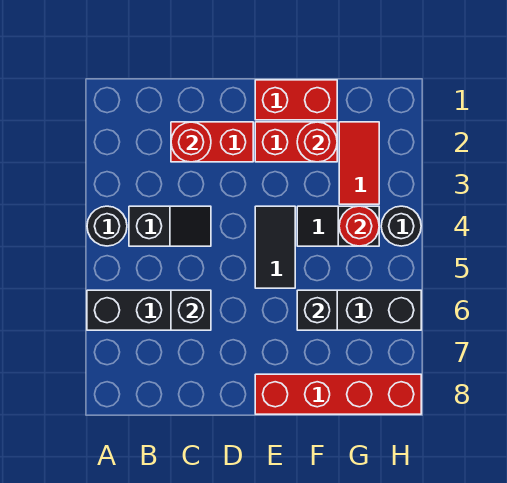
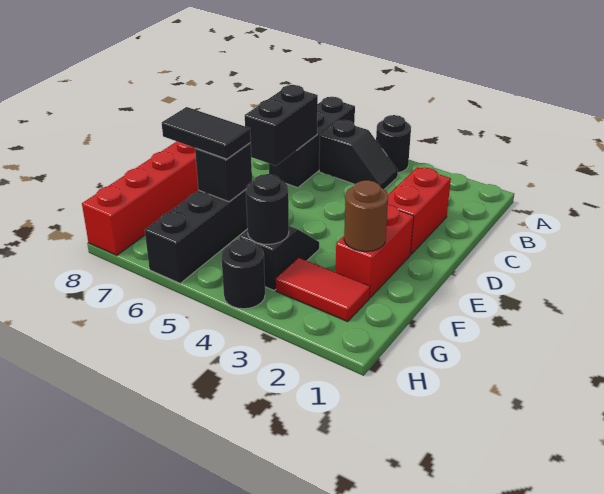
black 1x2 slope [129,206,211,246] -> black 1x2 slope turned to [319,120,398,189]
red 1x1 round brick [171,122,211,162] -> none
black 1x1 brick [171,290,211,330] -> black 1x2 brick [245,85,318,166]
red 1x2 brick [255,80,337,120] -> none
black 1x2 tile [255,206,295,288] -> black 1x2 tile moved to [162,107,251,159]
red 1x1 round brick [297,122,337,162] -> brown 1x1 round brick [344,180,388,251]
red 1x1 round brick [339,206,379,246] -> black 1x1 round brick [246,174,289,245]

